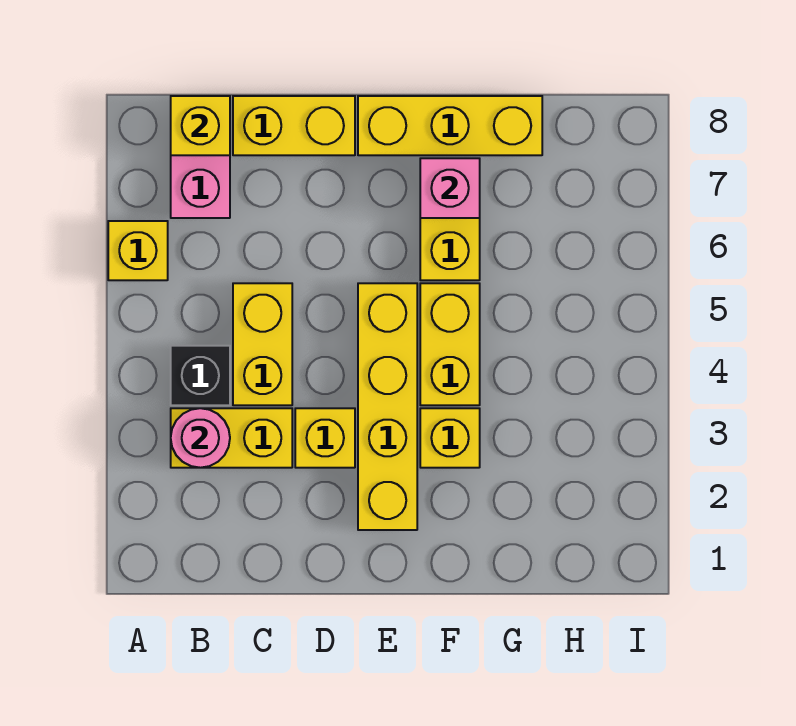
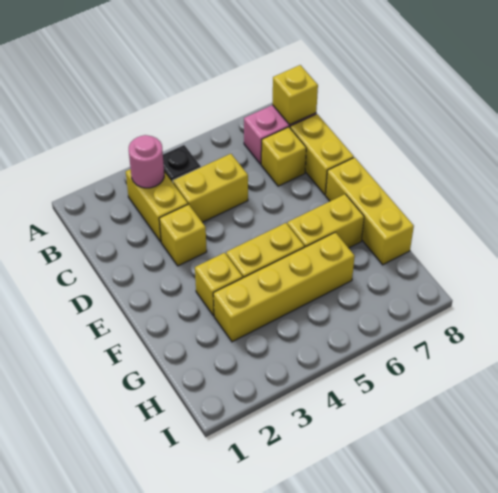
yellow 1x1 brick [108,221,168,280] -> yellow 1x1 brick moved to [261,127,306,186]
yellow 1x4 brick [358,283,417,530] -> yellow 1x4 brick moved to [213,232,355,342]
pink 1x1 brick [420,158,480,218] -> none

